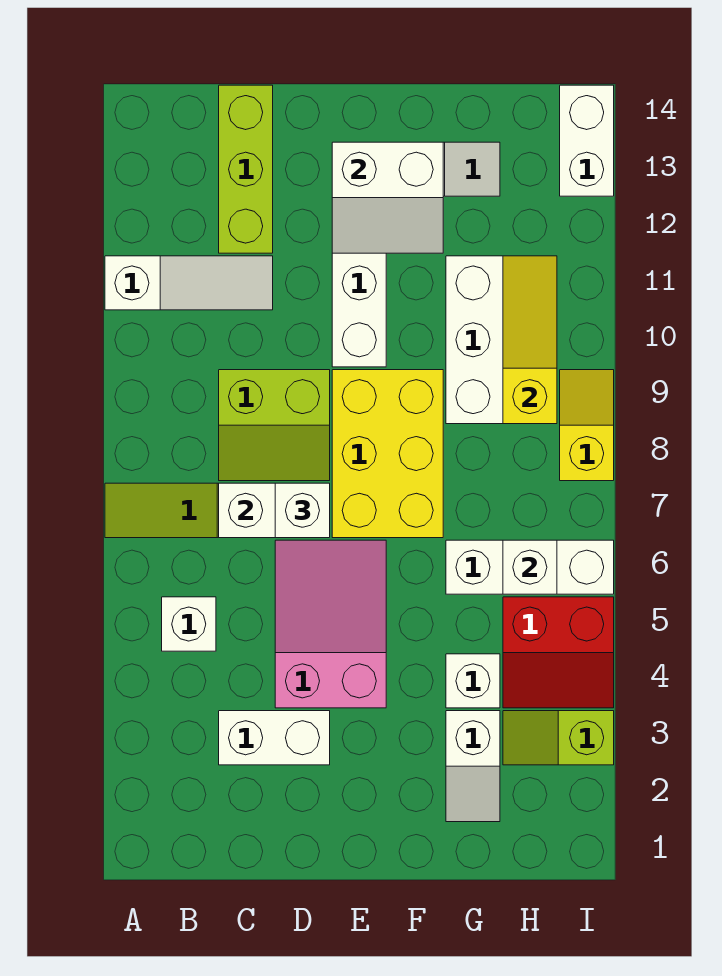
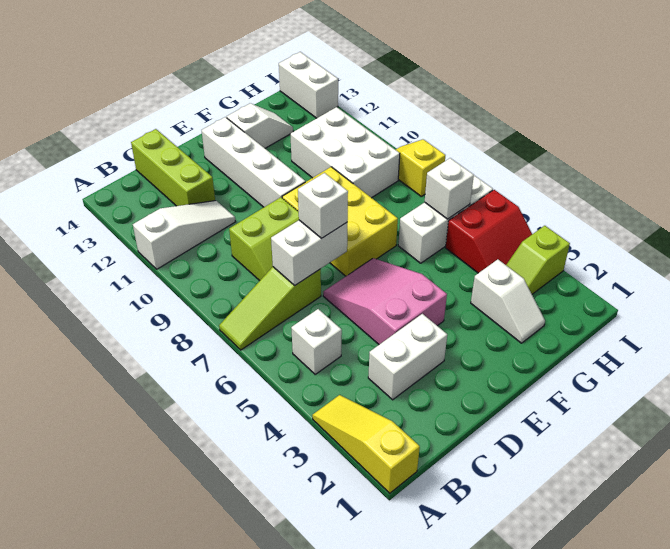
white 2x2 slope [332,142,443,253] -> none
white 1x1 brick [446,654,500,708] -> none
yellow 1x3 slope [503,256,557,424] -> yellow 1x3 slope moved to [312,395,420,493]

